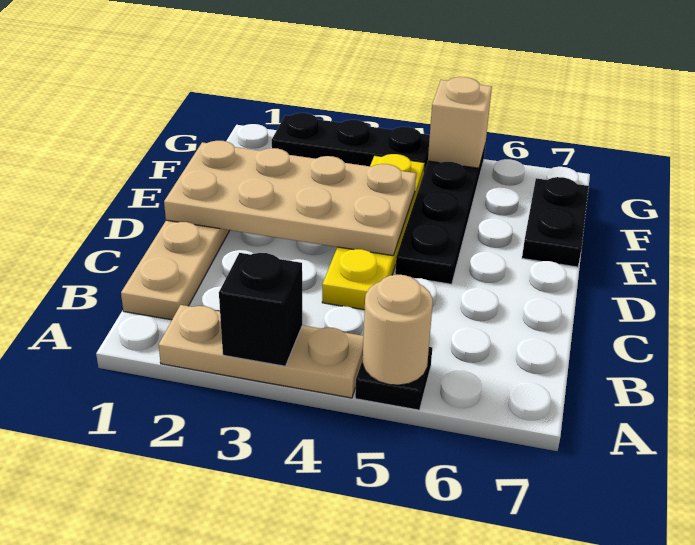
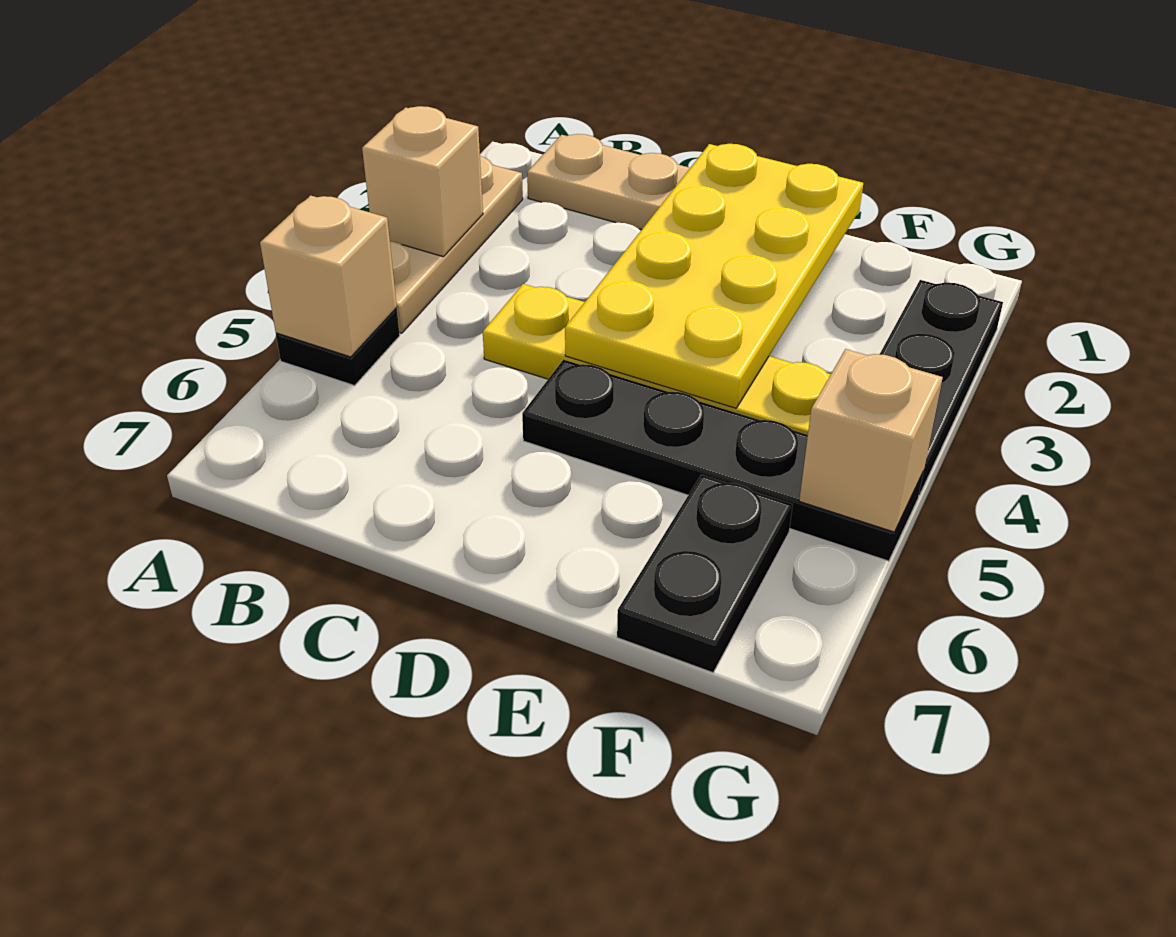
black 1x1 brick [219,253,302,366] -> tan 1x1 brick [362,106,483,256]
tan 1x1 round brick [363,275,433,385] -> tan 1x1 brick [260,195,397,357]
tan 2x4 plate [164,141,416,256] -> yellow 2x4 plate [565,144,863,408]
black 1x2 plate [522,177,589,267] -> black 1x2 plate turned to [617,475,793,673]

